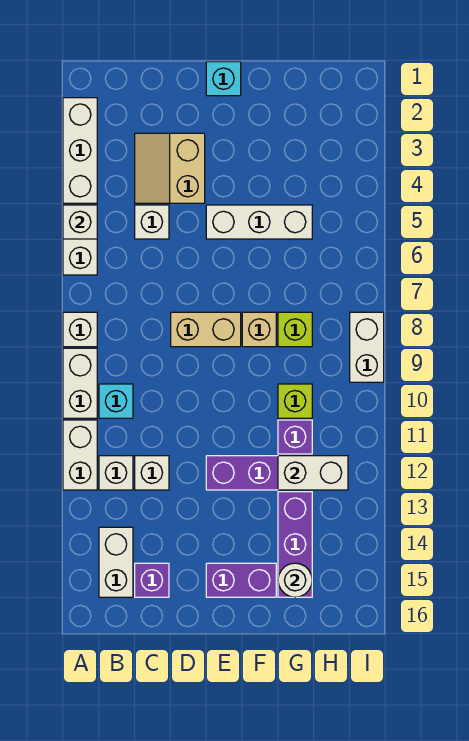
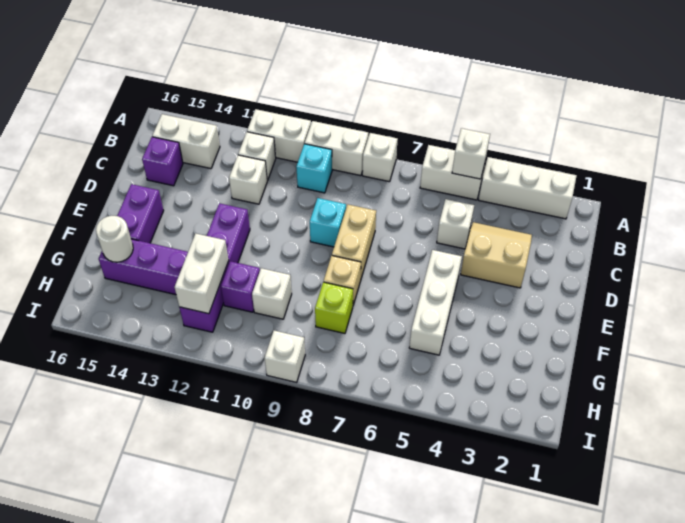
cyan 1x1 brick [206,62,241,96] -> cyan 1x1 brick moved to [310,198,346,247]
lime 1x1 brick [278,384,312,418] -> white 1x1 brick [252,268,292,319]
white 1x2 brick [350,312,384,382] -> white 1x1 brick [265,331,305,382]

